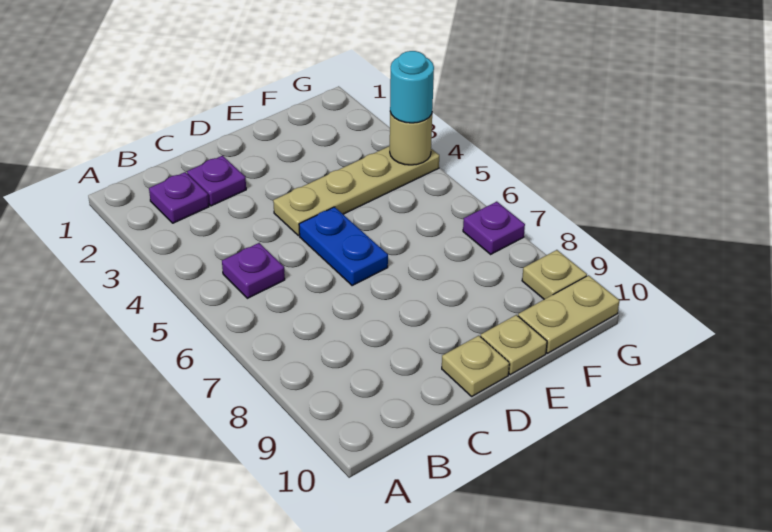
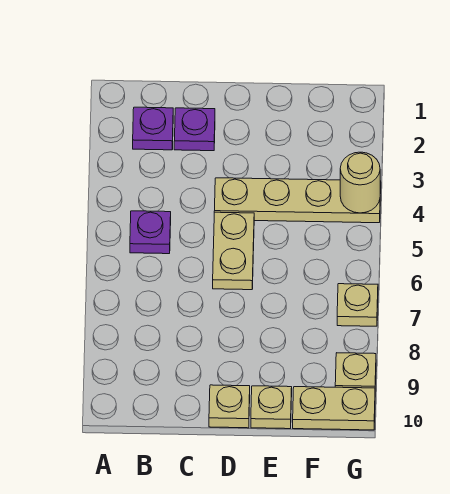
blue 1x2 plate [299,207,388,286] -> tan 1x2 plate [213,212,254,290]
cyan 1x1 round brick [390,51,434,123] -> none
purple 1x1 plate [463,202,525,254] -> tan 1x1 plate [337,284,378,326]

